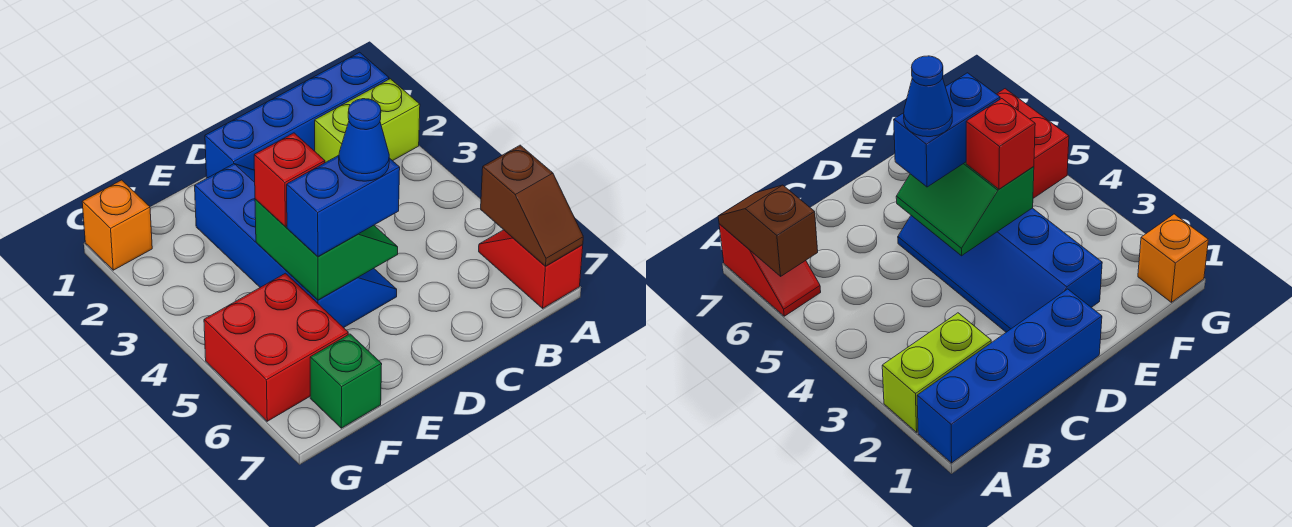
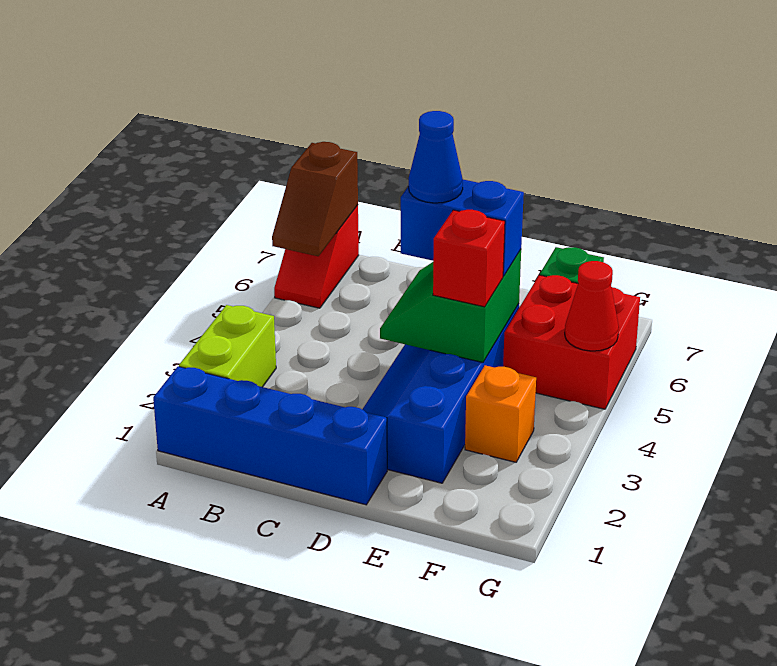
lime 1x2 brick [315,79,420,163] -> lime 1x2 brick turned to [179,305,276,387]
brown 1x2 slope [481,145,583,266] -> brown 1x2 slope turned to [272,142,358,256]
orange 1x1 brick [82,180,152,270] -> orange 1x1 brick moved to [465,365,536,462]
none -> red 1x1 cone [565,261,619,351]

